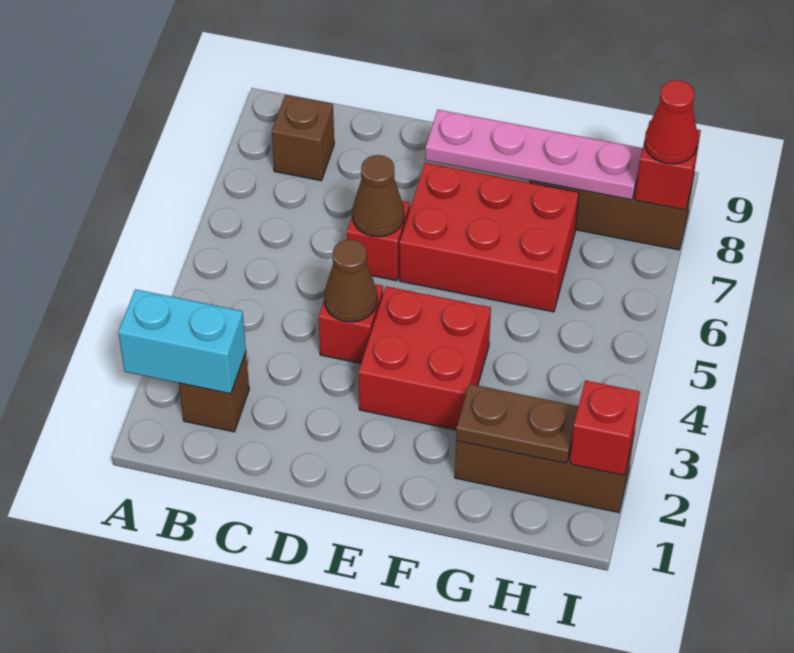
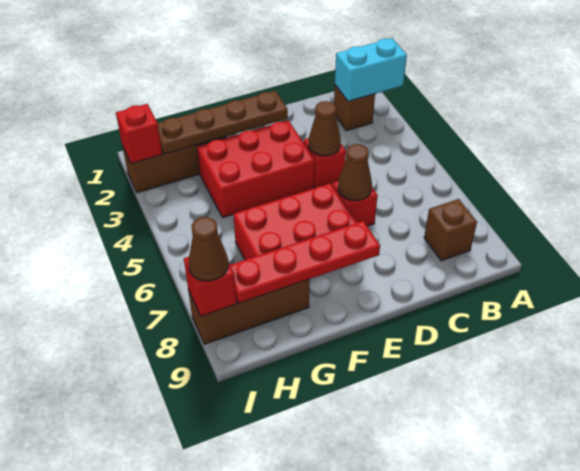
red 2x2 brick [359,286,491,430] -> red 2x3 brick [197,120,315,217]
pink 1x4 plate [425,110,643,200] -> red 1x4 plate [230,221,380,303]
brown 1x2 plate [456,384,578,464] -> brown 1x4 plate [157,91,288,154]
red 1x1 cone [645,80,698,164] -> brown 1x1 cone [188,217,228,281]

